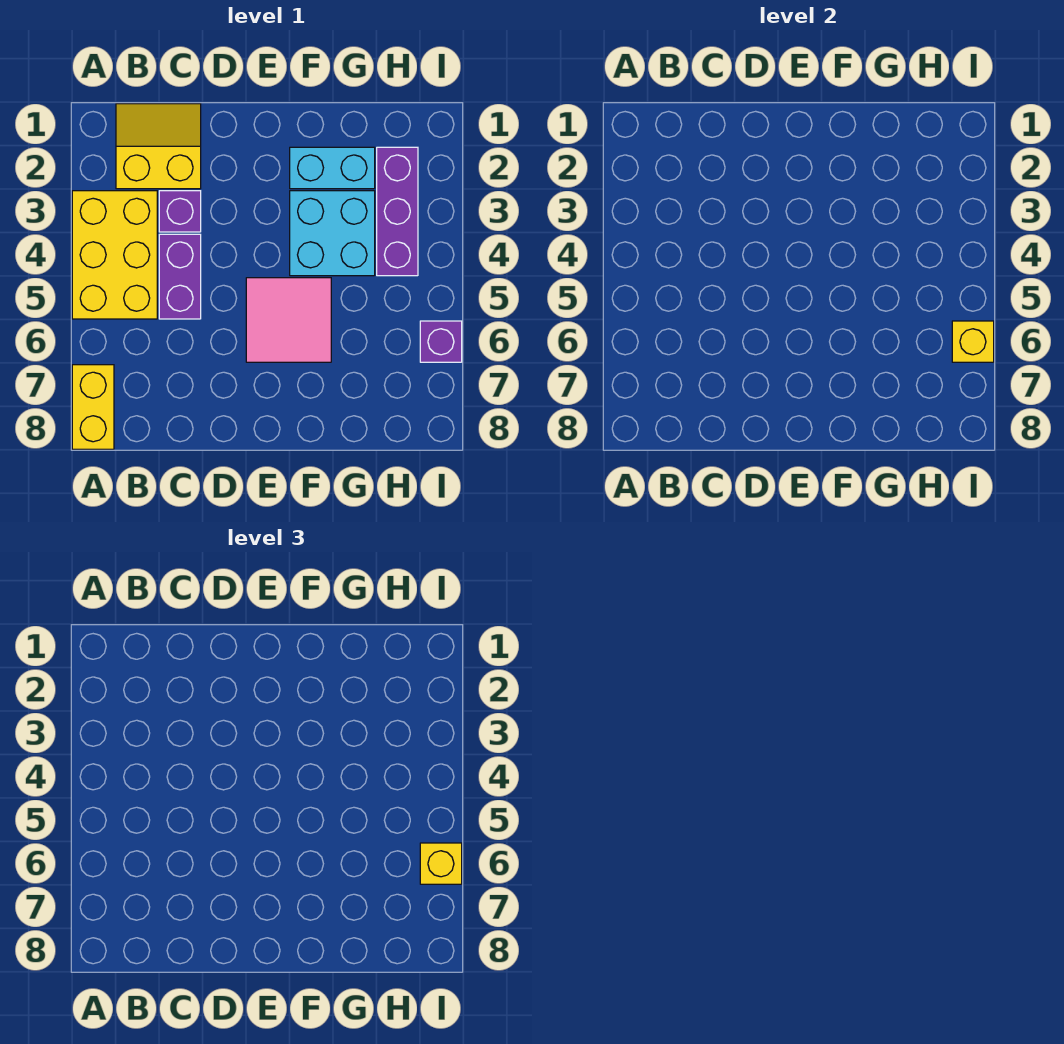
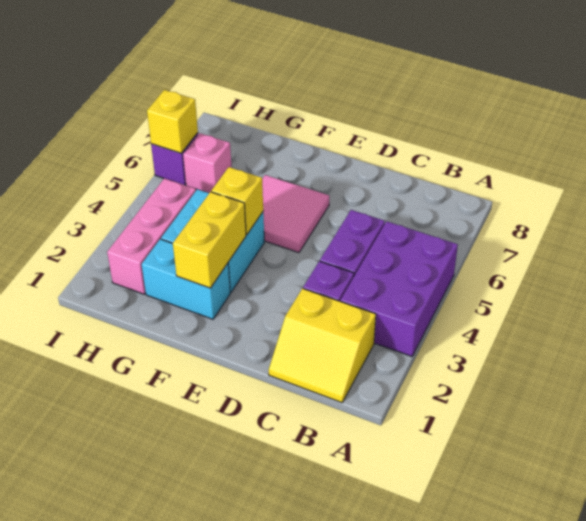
yellow 2x3 brick [72,191,157,319] -> purple 2x3 brick [340,221,458,356]
yellow 1x2 brick [72,365,114,449] -> yellow 1x2 brick moved to [173,192,246,288]
purple 1x3 brick [377,147,418,276] -> pink 1x3 brick [107,178,196,294]
none -> pink 1x1 brick [183,133,232,193]
yellow 1x1 brick [420,843,462,884] -> yellow 1x1 brick moved to [211,167,263,235]

